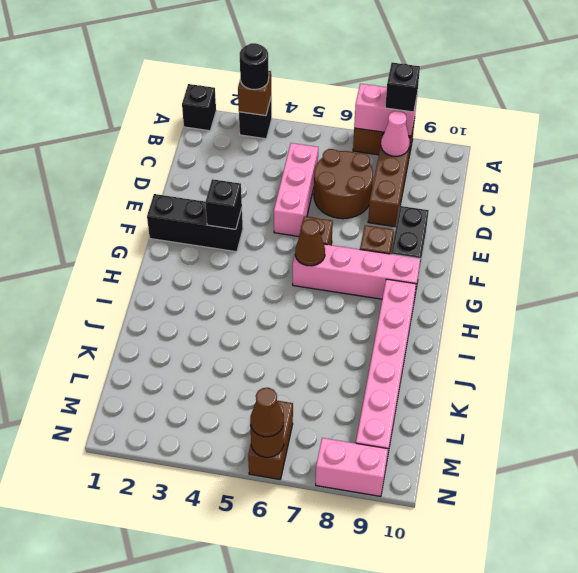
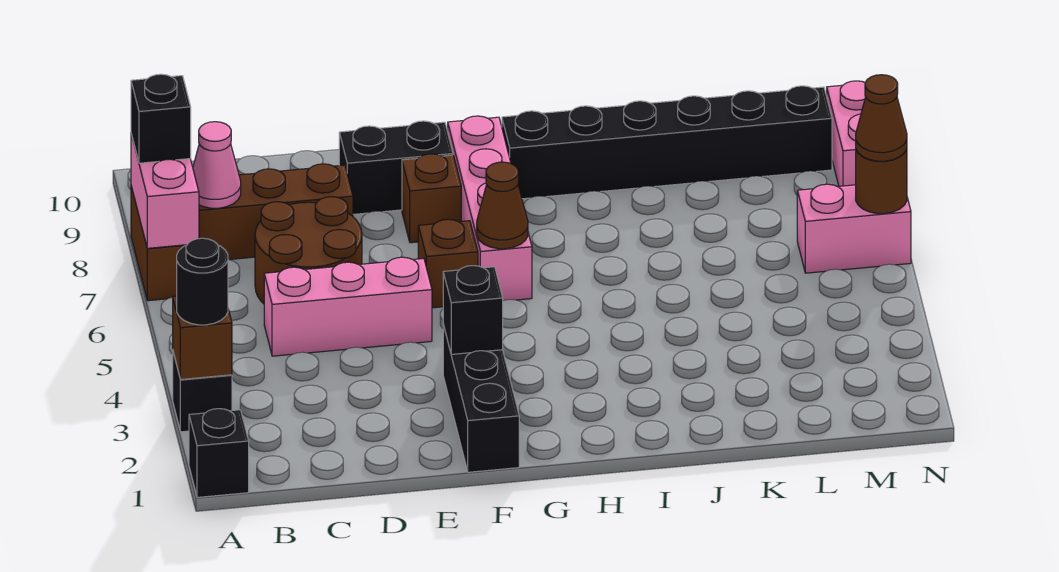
pink 1x6 brick [356,279,416,464] -> black 1x6 brick [502,86,832,199]
brown 1x2 brick [248,401,293,479] -> pink 1x2 brick [797,184,911,273]

